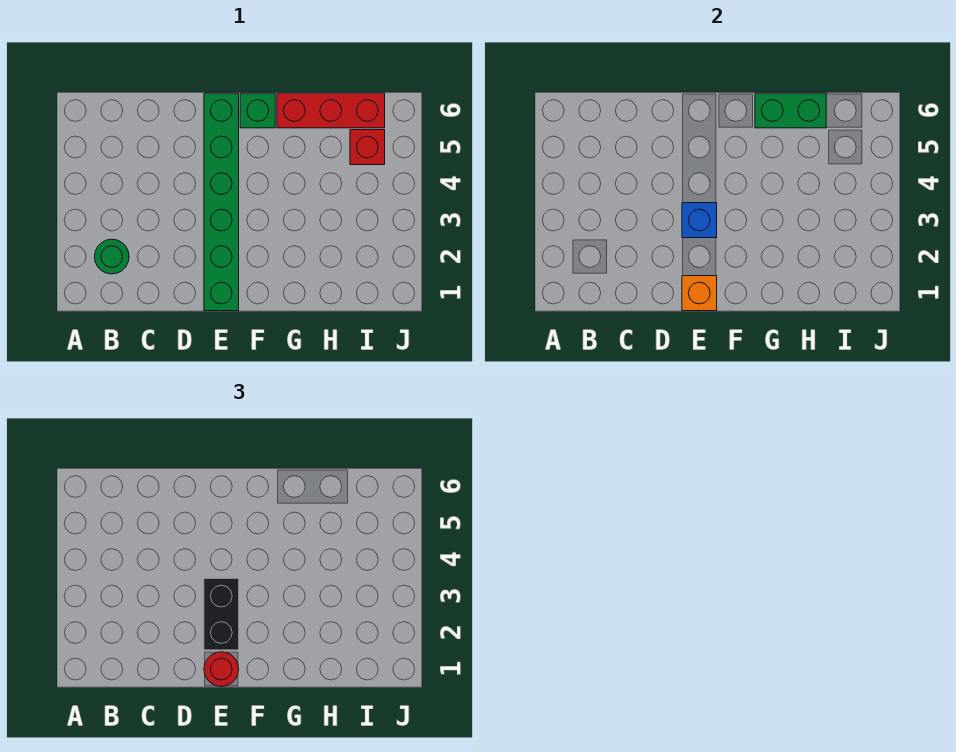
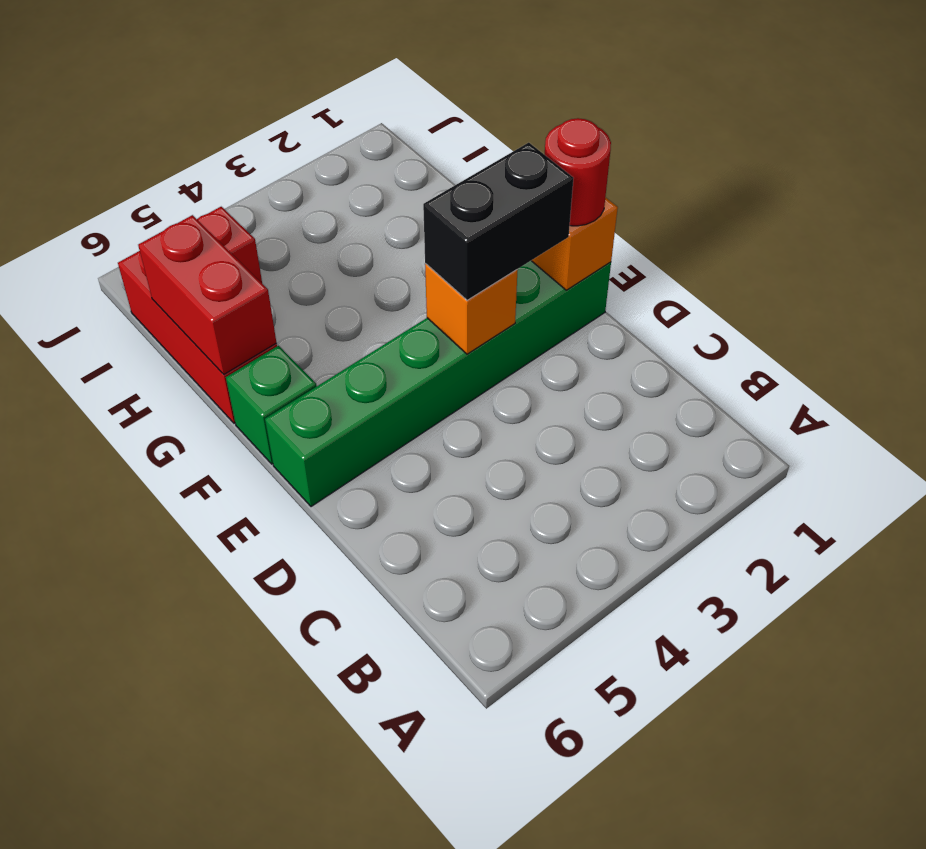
green 1x1 round brick [94,239,129,274] -> none
blue 1x1 brick [682,203,717,238] -> orange 1x1 brick [425,263,517,354]
green 1x2 brick [755,93,826,128] -> red 1x2 brick [138,215,276,374]

